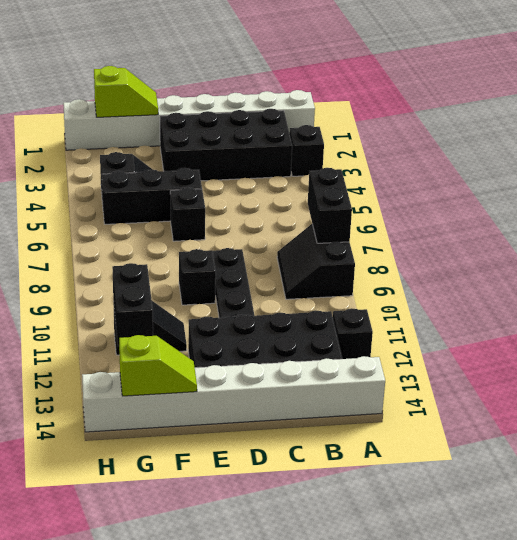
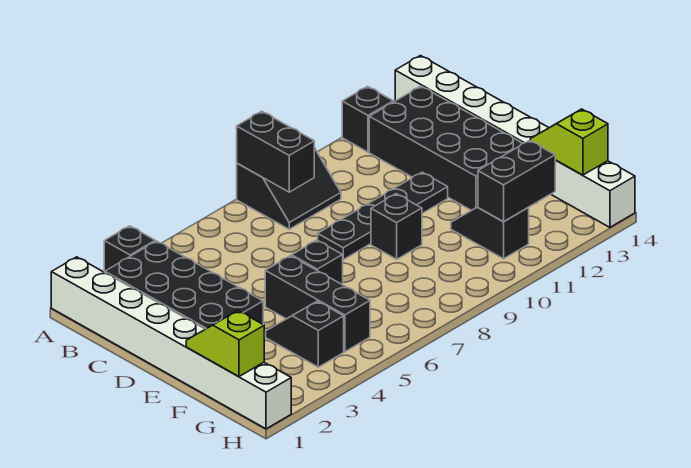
black 1x2 brick [308,168,352,243] -> black 1x2 brick turned to [237,111,314,192]

